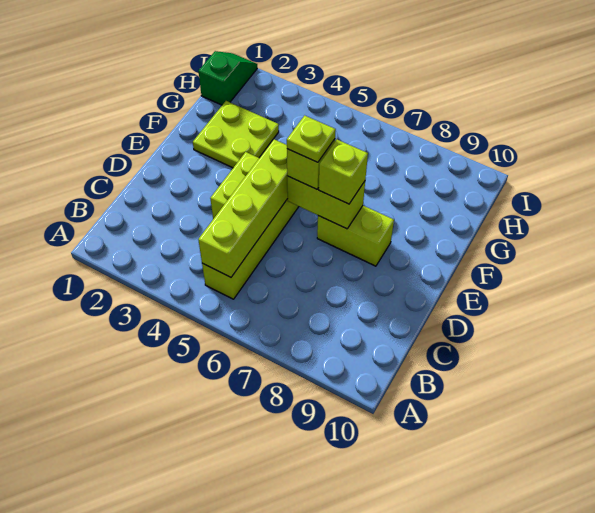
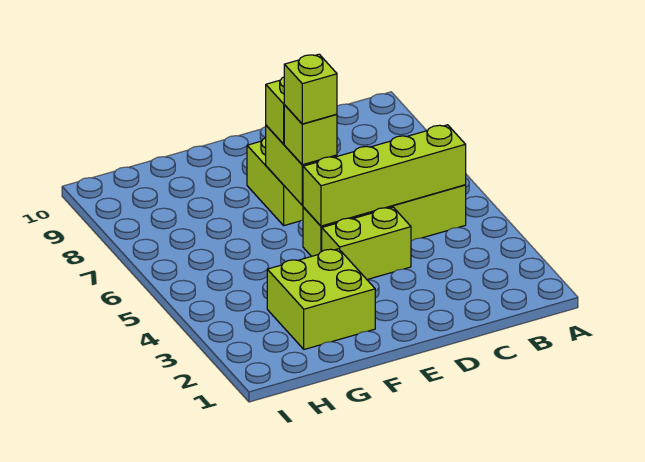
lime 1x1 plate [287,116,336,162] -> lime 1x1 brick [284,54,337,124]
lime 2x2 plate [193,101,279,168] -> lime 2x2 brick [267,249,375,349]
green 1x2 slope [199,51,257,105] -> none

